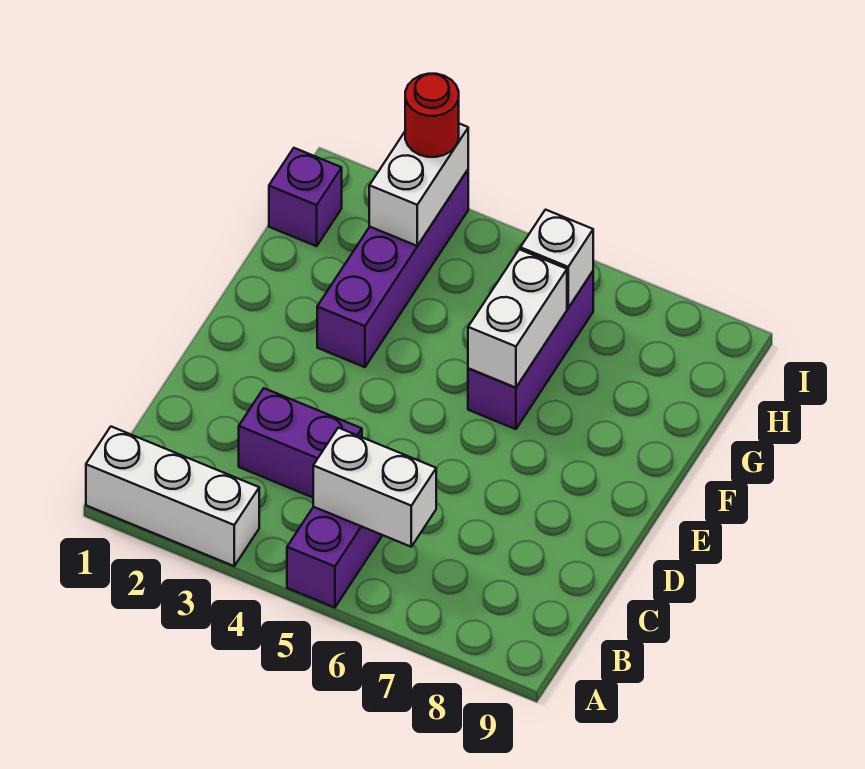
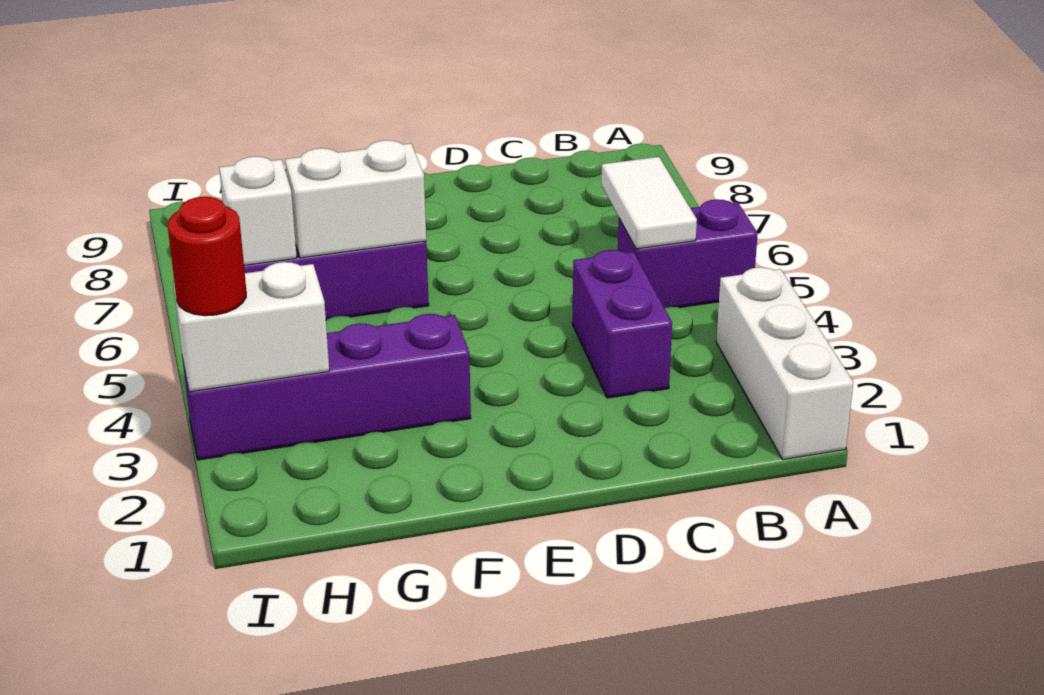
white 1x2 brick [313,428,436,547] -> white 1x2 tile [601,157,697,249]
purple 1x1 brick [269,148,342,246] -> none

